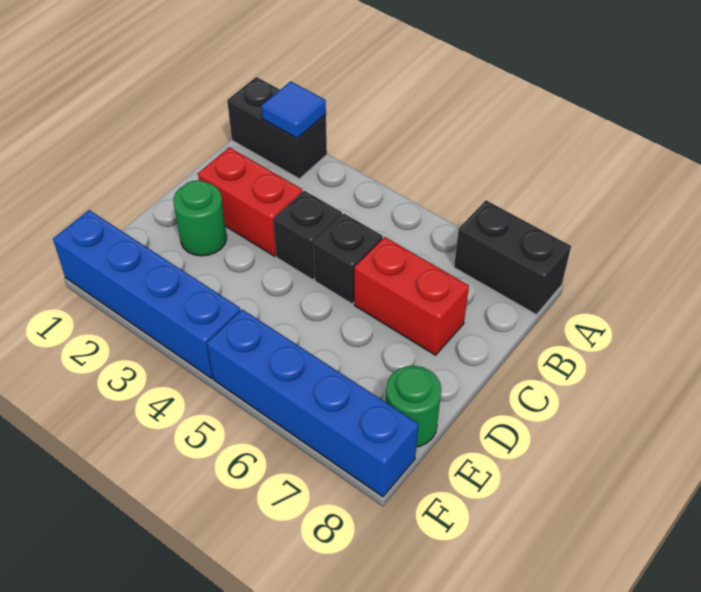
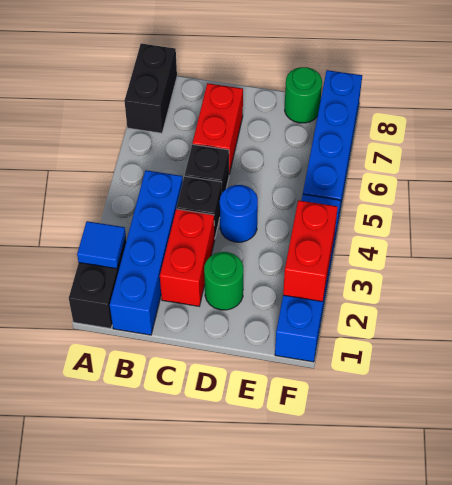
none -> blue 1x4 brick [110,170,183,335]
none -> blue 1x1 round brick [220,185,258,242]
none -> red 1x2 brick [283,200,338,302]

